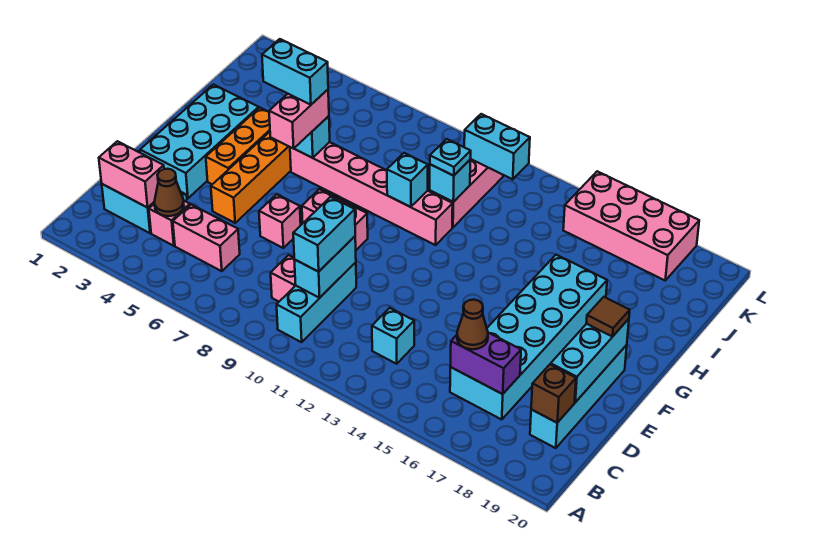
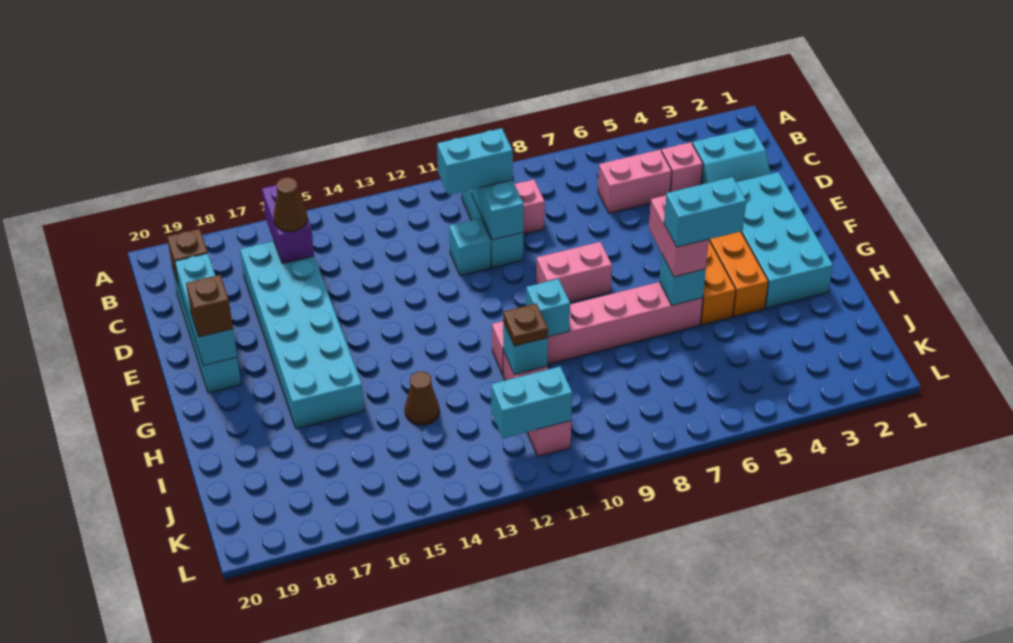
pink 1x2 brick [99,141,164,208] -> none
brown 1x1 cone [154,169,184,216] -> brown 1x1 cone moved to [405,371,439,425]
cyan 1x2 brick [293,197,355,272] -> cyan 1x2 brick turned to [437,128,513,195]
cyan 1x1 brick [372,308,414,364] -> cyan 1x1 brick moved to [449,218,491,276]
purple 1x2 brick [450,333,521,394] -> purple 1x2 brick turned to [262,185,314,264]
pink 1x1 brick [259,194,301,248] -> none
brown 1x1 tile [586,297,630,337] -> brown 1x1 brick [186,275,233,337]
cyan 1x1 plate [430,139,471,176] -> brown 1x1 plate [503,304,548,346]
pink 2x4 brick [563,171,699,280] -> none

